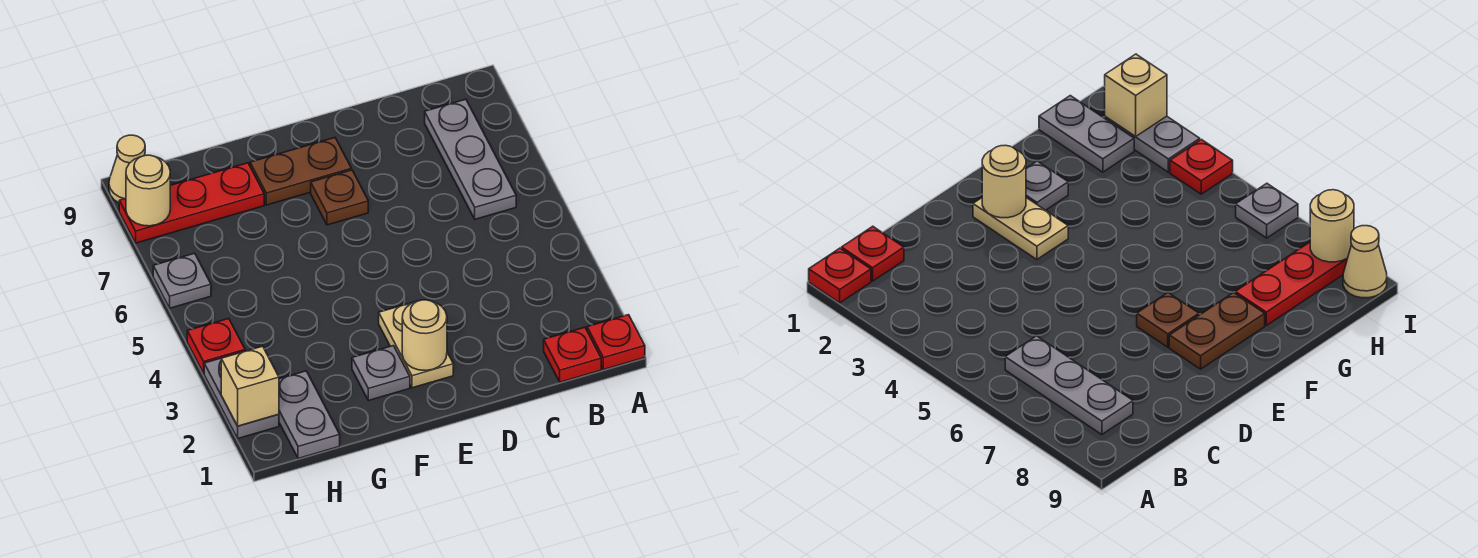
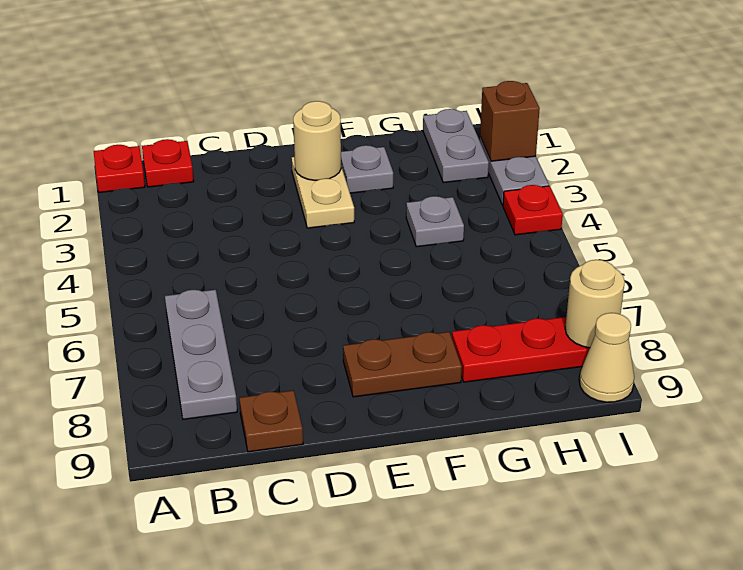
brown 1x1 plate [311,170,368,225] -> brown 1x1 plate moved to [239,390,303,452]
tan 1x1 brick [221,346,279,426] -> brown 1x1 brick [480,81,540,161]
grey 1x1 plate [153,253,211,308] -> grey 1x1 plate moved to [406,196,464,247]

